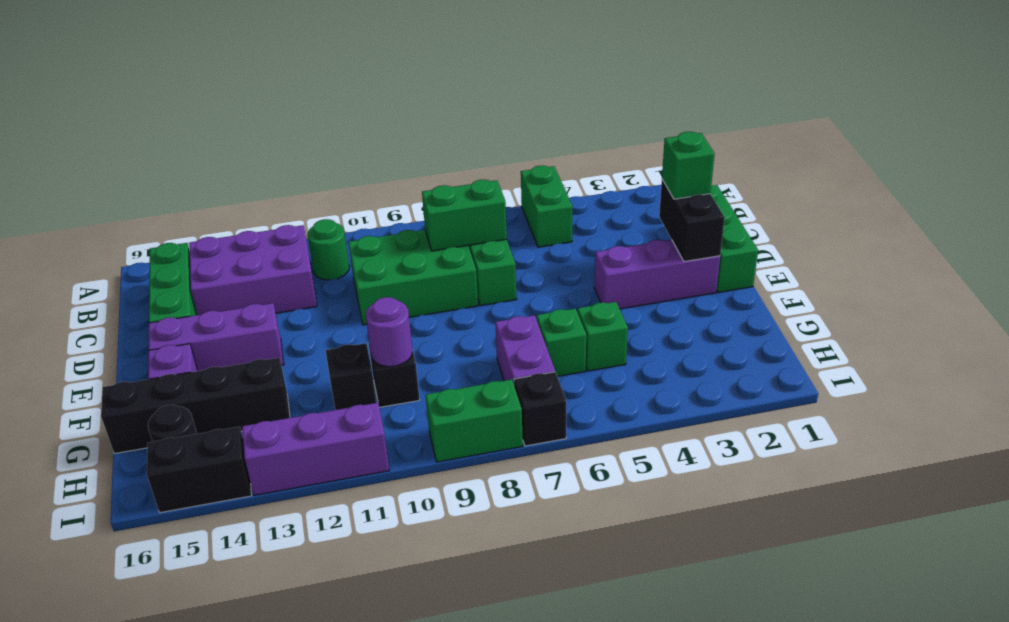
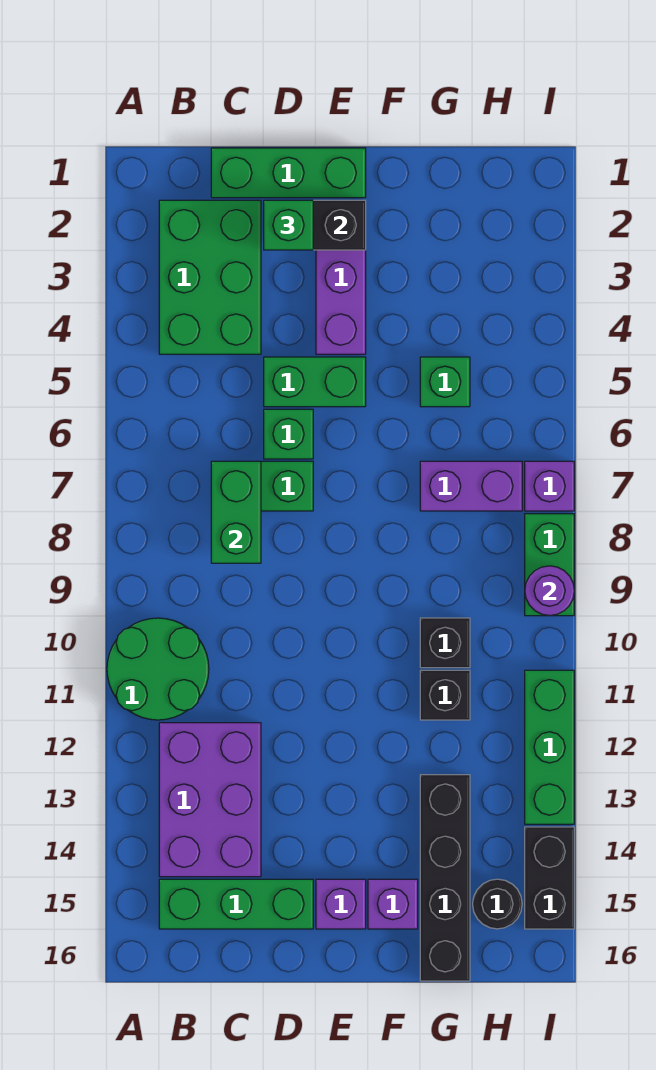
green 1x2 brick [521,166,573,247] -> green 1x2 brick moved to [264,357,366,407]
green 1x1 round brick [307,219,349,280] -> green 2x2 round brick [107,618,209,720]
green 2x3 brick [348,230,478,325] -> green 2x3 brick moved to [159,200,261,354]
purple 1x3 brick [149,303,284,371] -> purple 1x1 brick [316,879,366,929]
green 1x1 brick [537,308,586,376] -> green 1x1 brick moved to [264,409,313,459]
purple 1x1 round brick [366,297,412,367] -> purple 1x1 round brick moved to [525,566,574,616]
black 1x1 brick [514,372,566,446] -> purple 1x1 brick [525,461,574,511]
purple 1x3 brick [242,403,389,495] -> green 1x3 brick [525,670,574,824]

